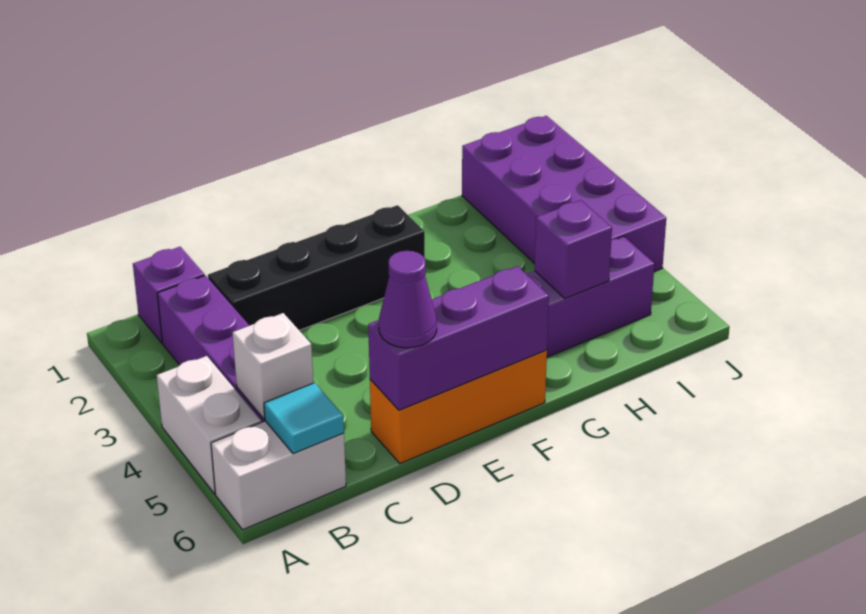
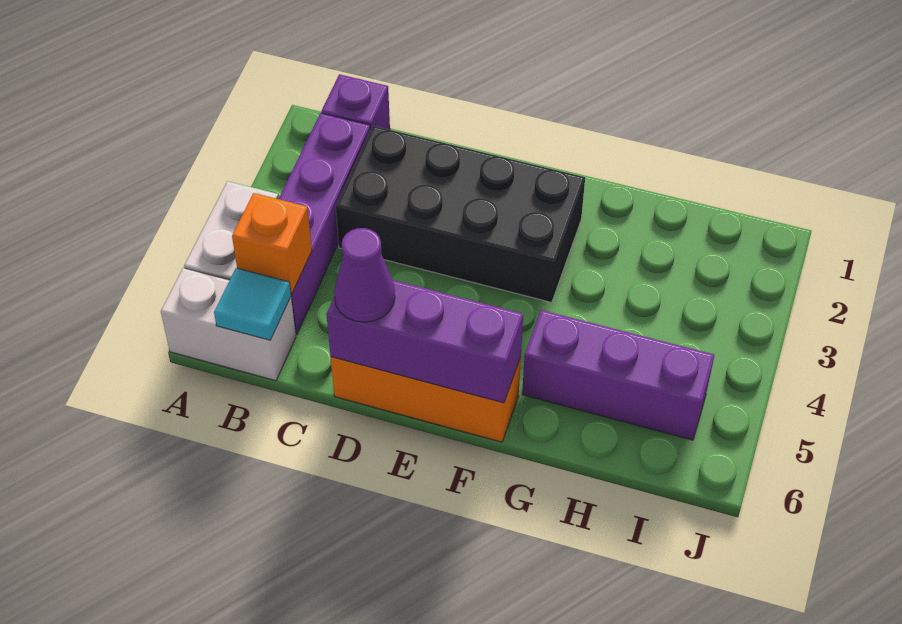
white 1x1 brick [233,313,313,419] -> orange 1x1 brick [232,193,312,293]
black 1x4 brick [208,205,425,330] -> black 2x4 brick [336,126,585,303]
purple 1x1 brick [535,200,612,298] -> none
purple 2x4 brick [462,116,666,272] -> none

